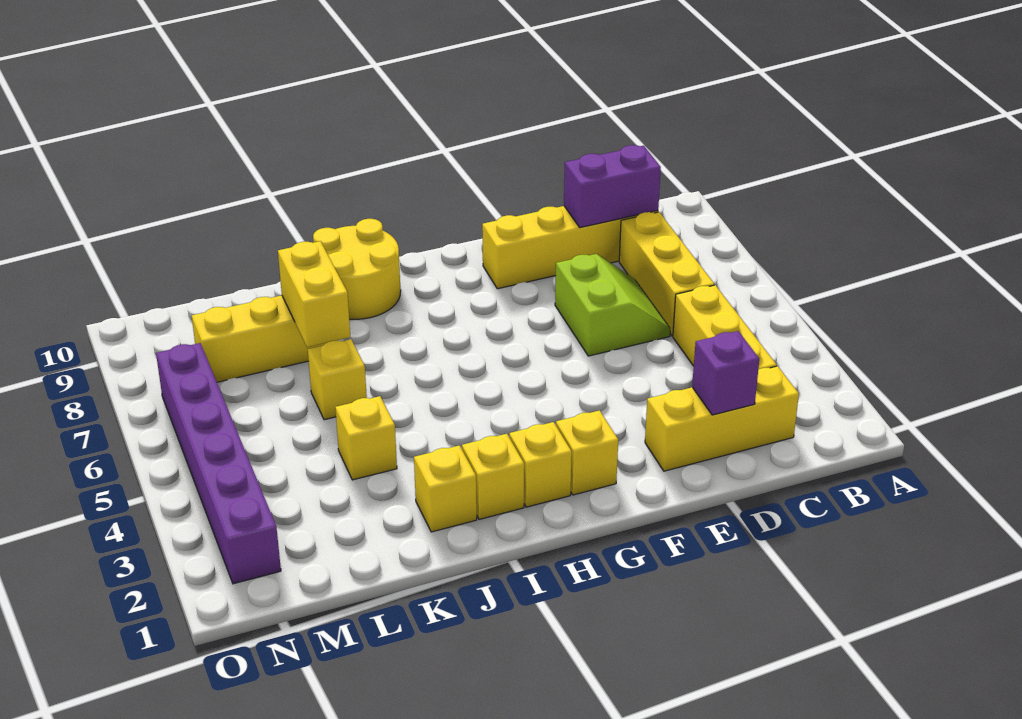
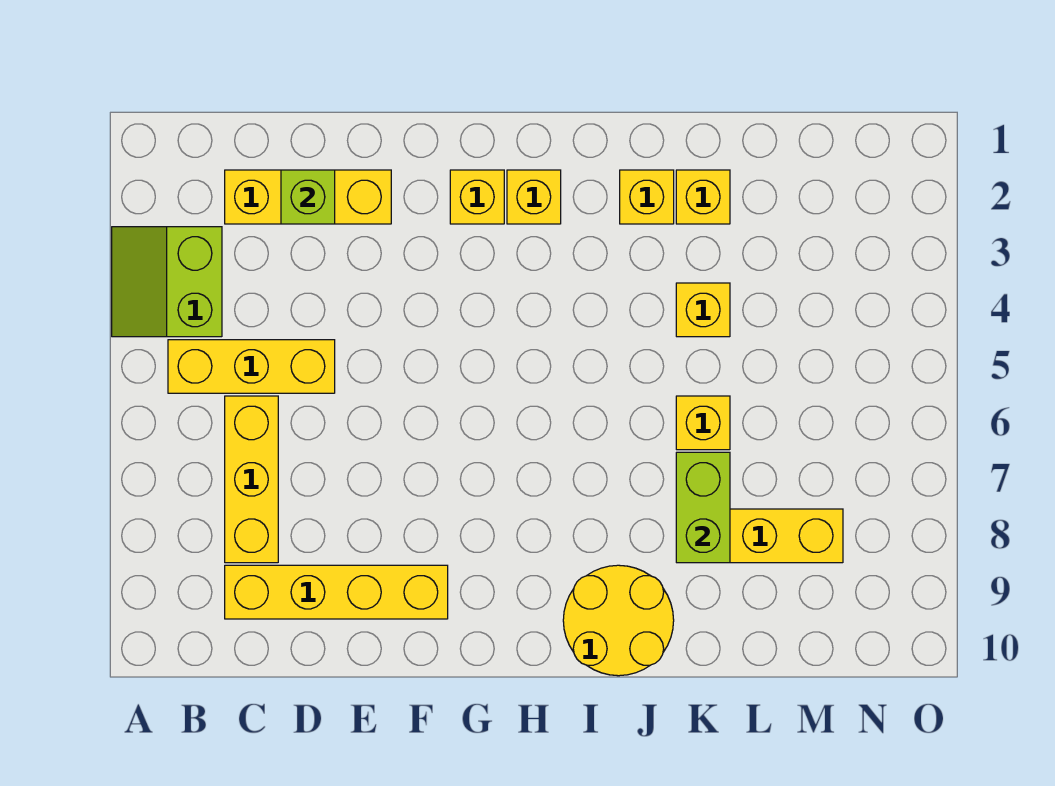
yellow 1x3 brick [673,285,777,370] -> yellow 1x3 brick turned to [168,340,335,393]
purple 1x2 brick [564,145,661,228] -> none
purple 1x1 brick [692,331,759,415] -> lime 1x1 brick [281,170,335,224]
lime 2x2 slope [555,254,670,356] -> lime 2x2 slope moved to [112,227,222,337]
yellow 1x1 brick [462,434,524,519] -> yellow 1x1 brick moved to [676,170,730,224]
yellow 1x2 brick [278,241,350,347] -> lime 1x2 brick [676,452,730,563]
purple 1x6 brick [156,343,281,584] -> none

